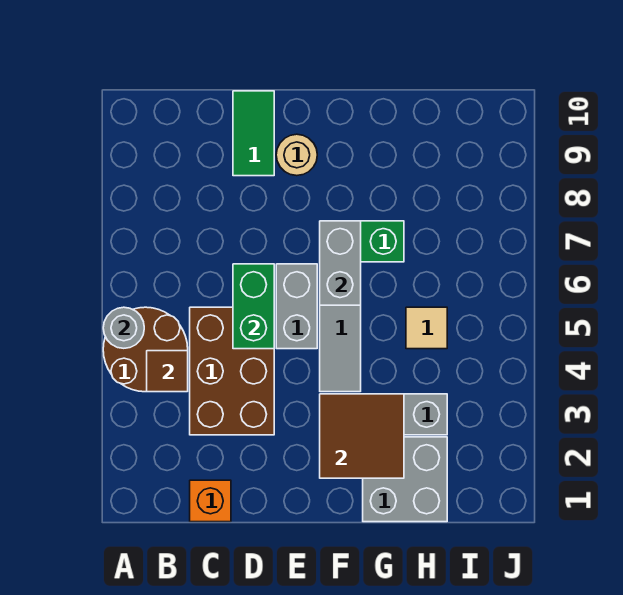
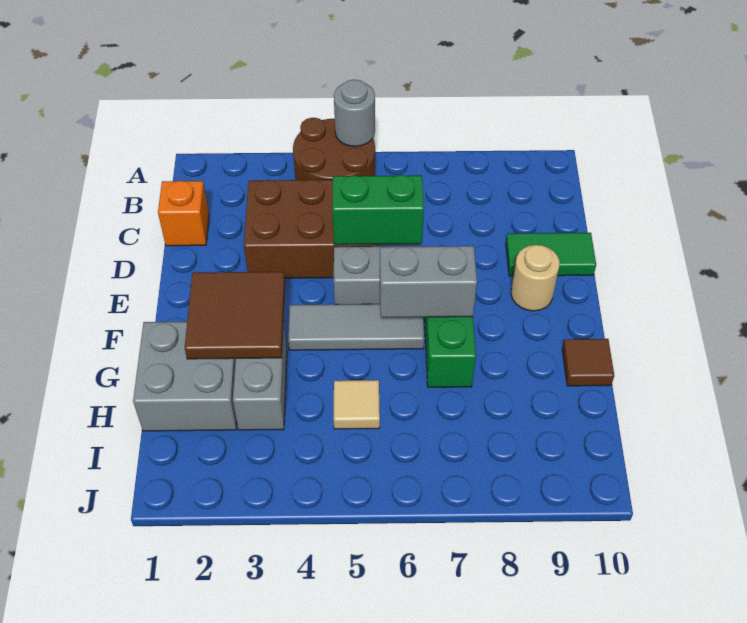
brown 1x1 tile [147,351,188,392] -> brown 1x1 tile moved to [562,339,614,386]

